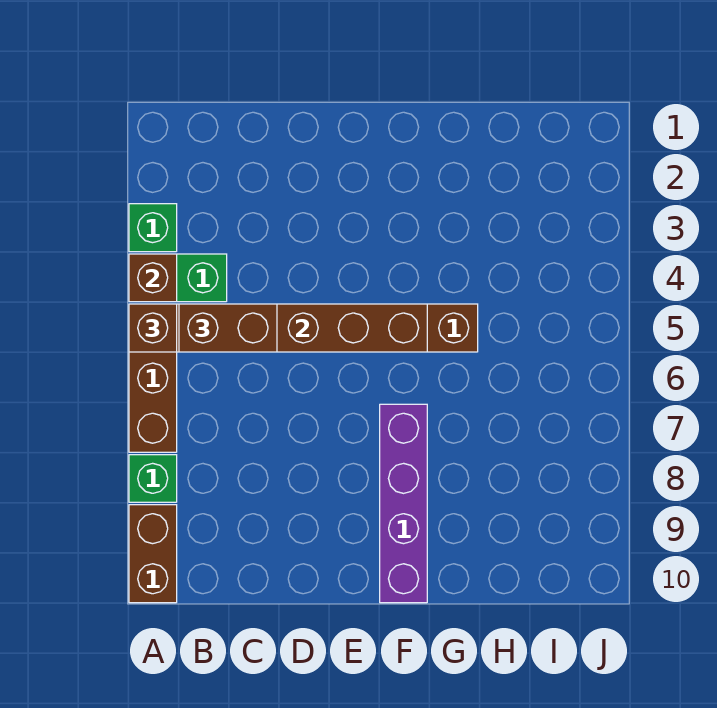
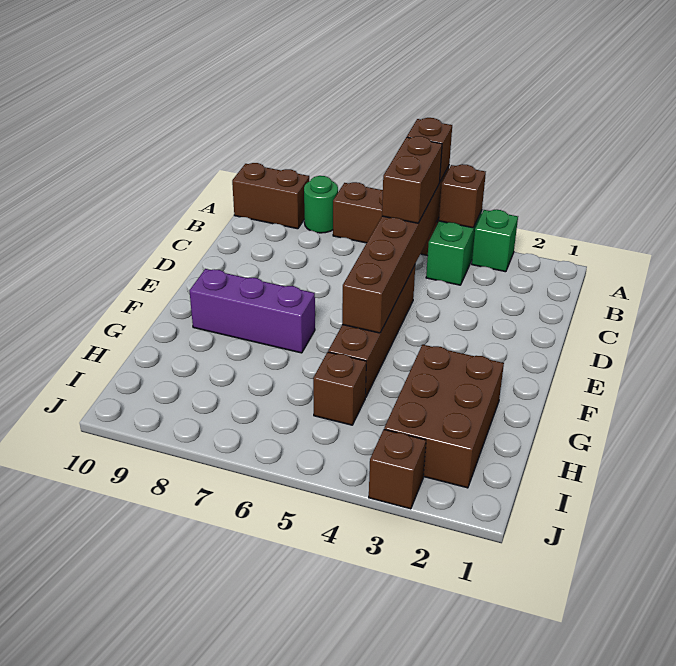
green 1x1 brick [129,455,177,502] -> green 1x1 round brick [304,176,338,233]
purple 1x4 brick [380,404,427,603] -> purple 1x3 brick [189,269,315,353]
none -> brown 2x3 brick [384,345,504,488]
none -> brown 1x1 brick [313,352,366,425]
none -> brown 1x1 brick [369,430,426,509]

